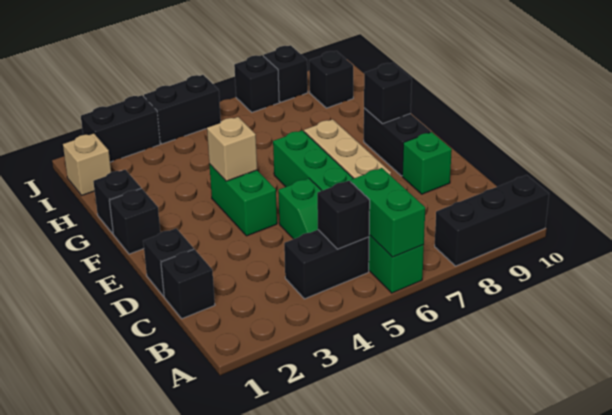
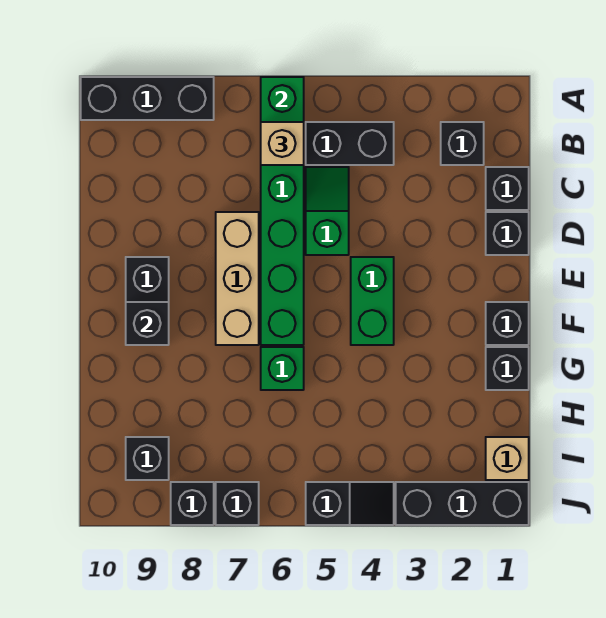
black 1x1 brick [317,181,370,249] -> black 1x1 brick moved to [441,122,484,165]
green 1x1 brick [402,132,452,194] -> green 1x1 brick moved to [261,347,304,390]
tan 1x1 brick [207,117,257,181] -> tan 1x1 brick moved to [261,122,304,165]
black 1x2 brick [81,95,160,162] -> black 1x3 brick [396,482,529,525]
black 1x2 brick [144,75,221,144] -> black 1x2 slope [306,482,394,525]

